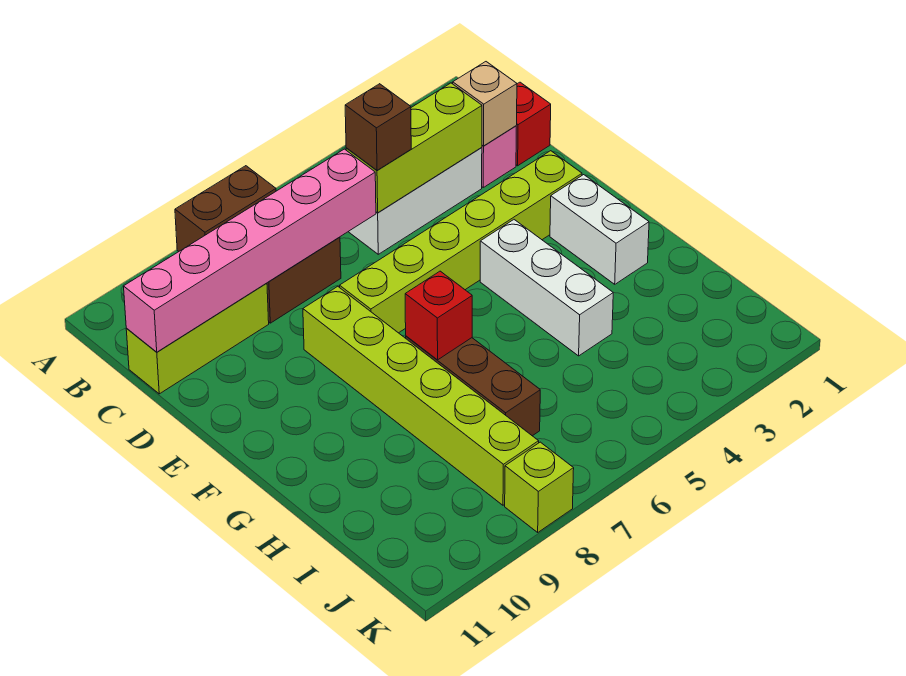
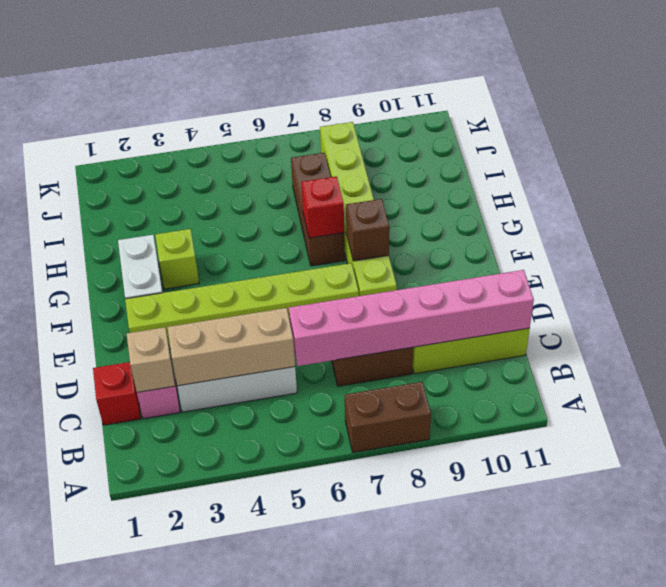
lime 1x3 brick [346,83,482,213] -> tan 1x3 brick [167,308,295,386]
brown 1x1 brick [345,84,411,170] -> brown 1x1 brick moved to [346,199,389,261]
white 1x3 brick [480,220,613,356] -> none
lime 1x1 brick [505,442,574,532] -> lime 1x1 brick moved to [155,229,199,289]

